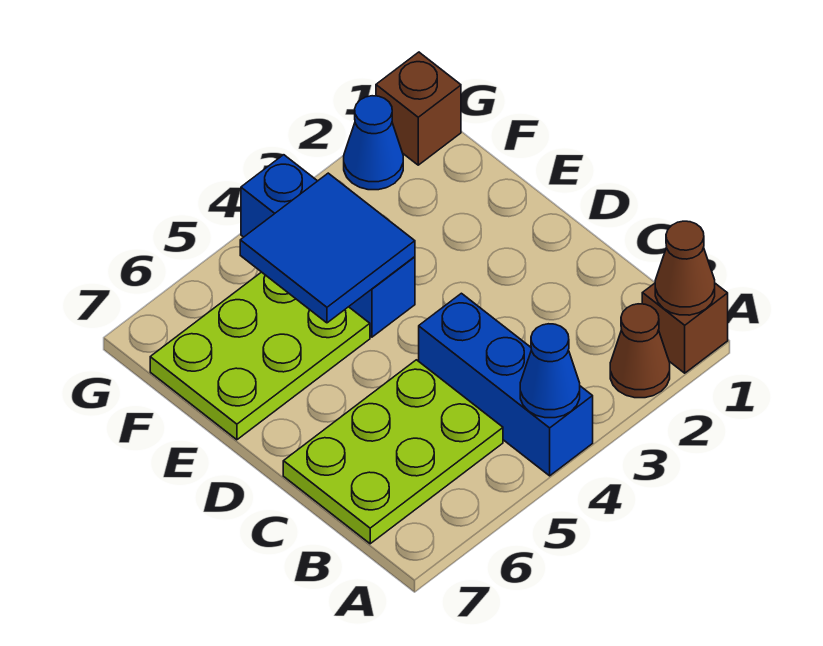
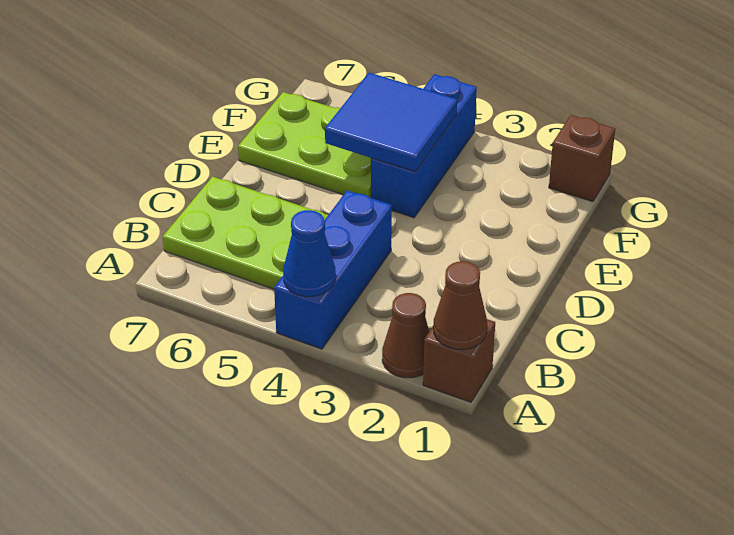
blue 1x1 cone [344,96,403,190] -> none

